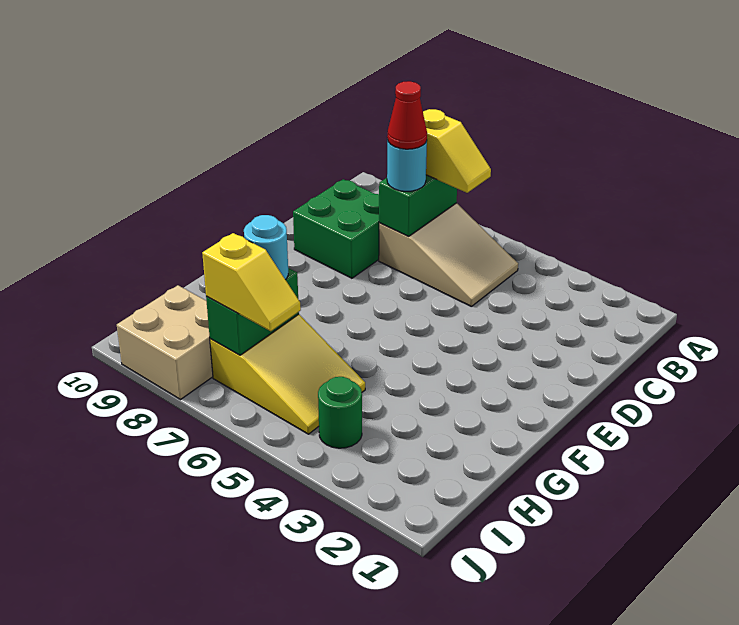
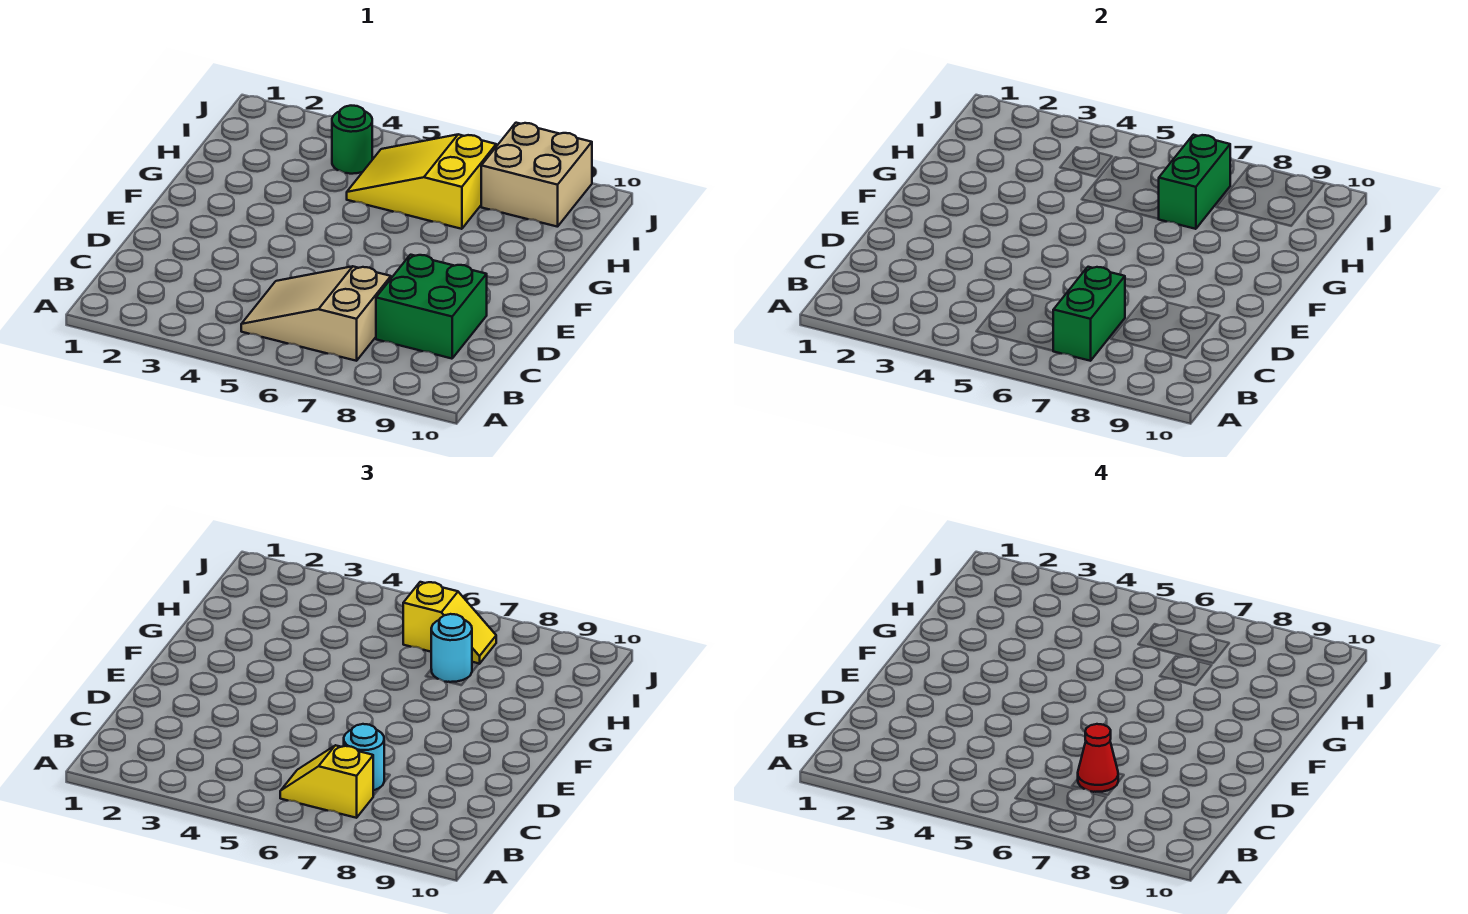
yellow 1x2 slope [202,233,301,331] -> yellow 1x2 slope turned to [403,582,496,664]

